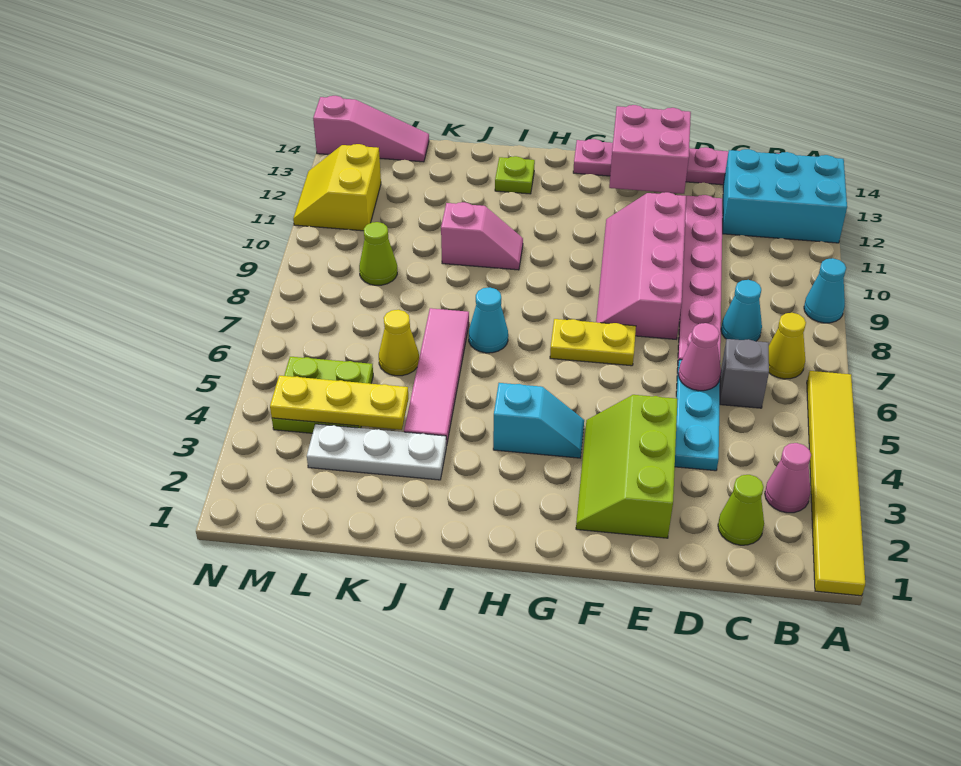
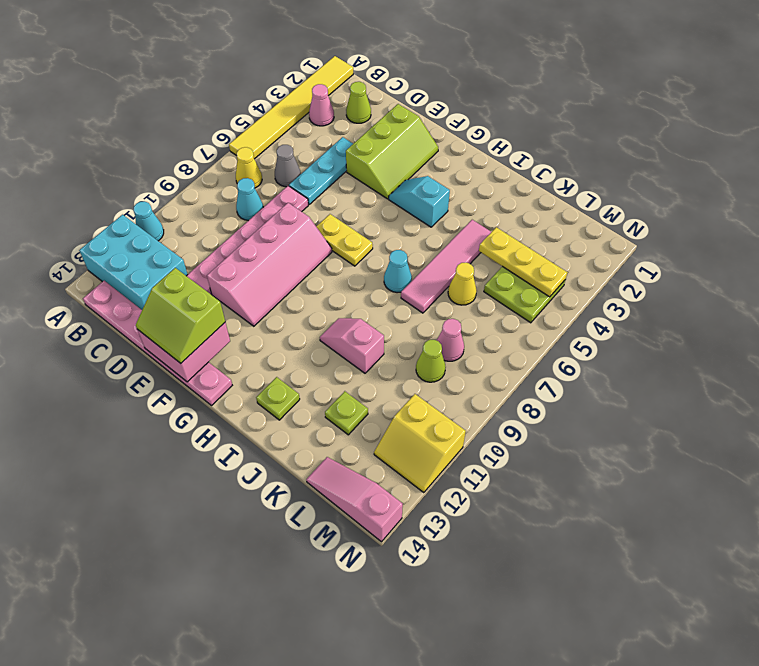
cyan 1x1 cone [804,258,846,323] -> cyan 1x1 cone moved to [133,201,164,241]
grey 1x1 brick [720,339,769,408] -> grey 1x1 cone [275,145,301,187]
pink 1x1 cone [678,323,721,391] -> pink 1x1 cone moved to [437,319,464,361]
none -> lime 2x2 slope [136,268,225,363]
white 1x3 plate [307,424,447,480] -> none
none -> lime 1x1 plate [325,391,368,435]
yellow 2x2 slope [293,144,381,231] -> yellow 2x2 slope turned to [374,394,466,493]

